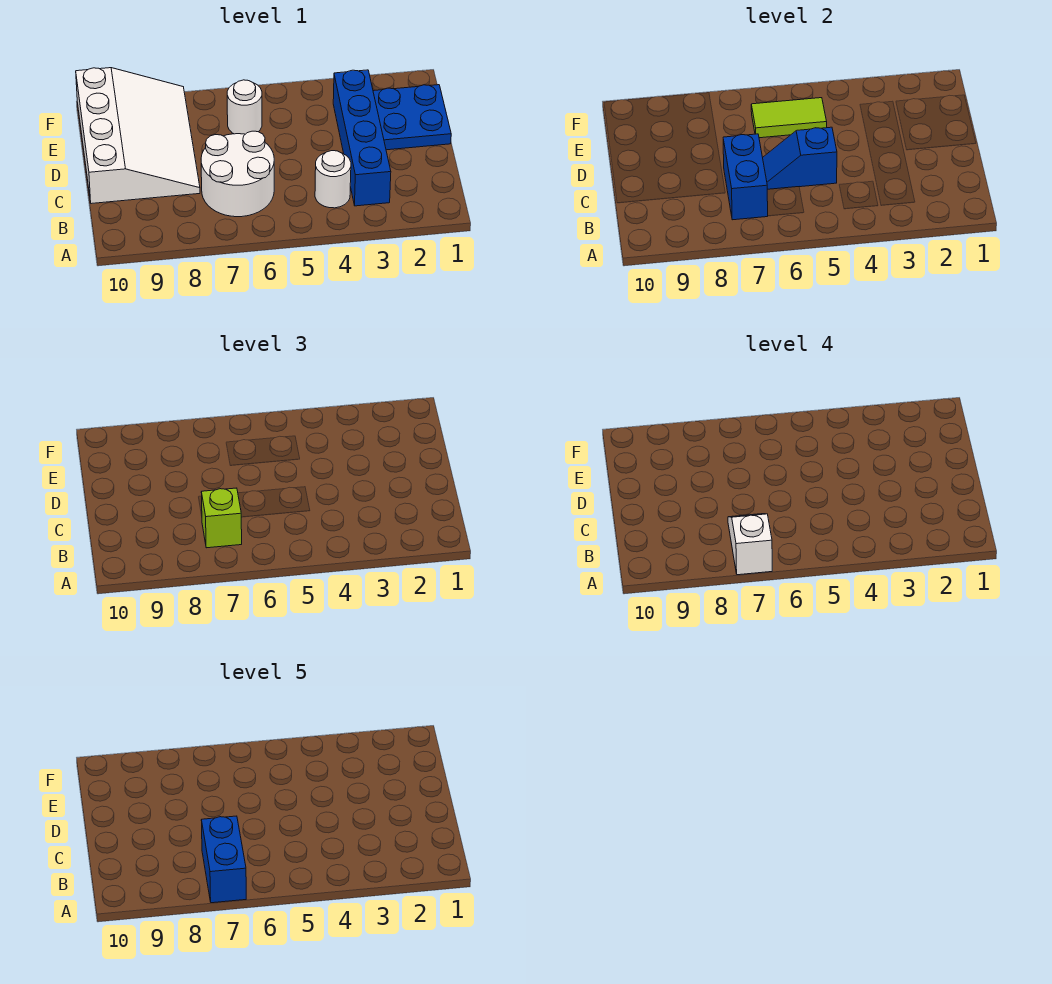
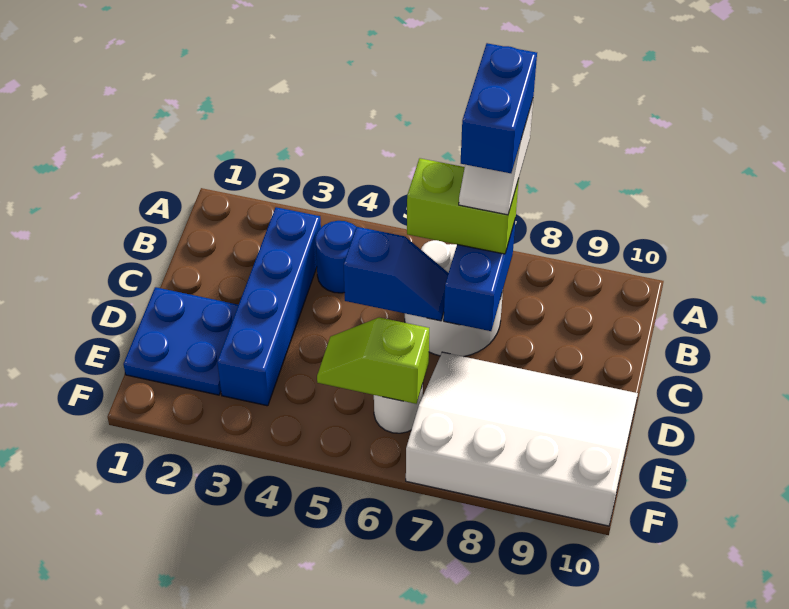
white 1x1 round brick [315,151,351,208] -> blue 1x1 round brick [315,221,356,293]
lime 1x1 brick [201,488,242,548] -> lime 1x2 brick [407,158,519,254]
white 3x4 slope [76,68,200,204] -> white 3x4 slope turned to [406,352,638,526]
lime 1x2 tile [751,98,827,138] -> lime 1x2 slope [317,317,429,404]

